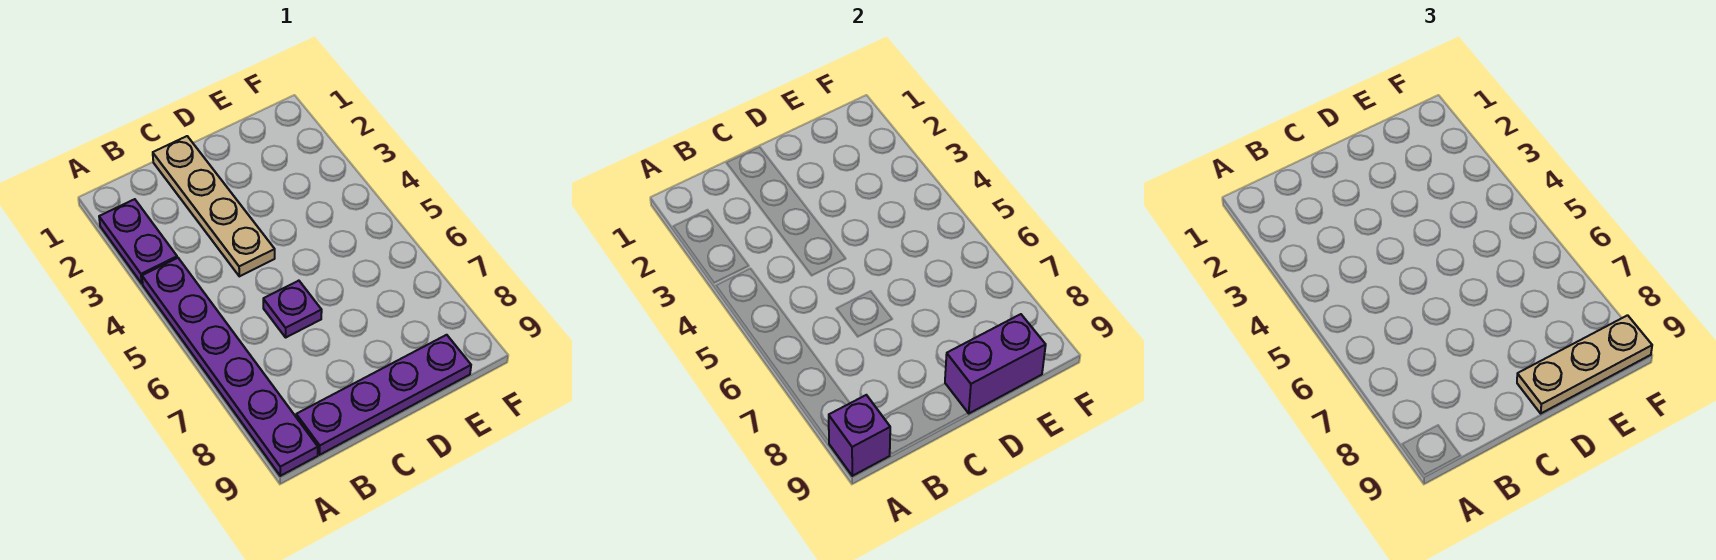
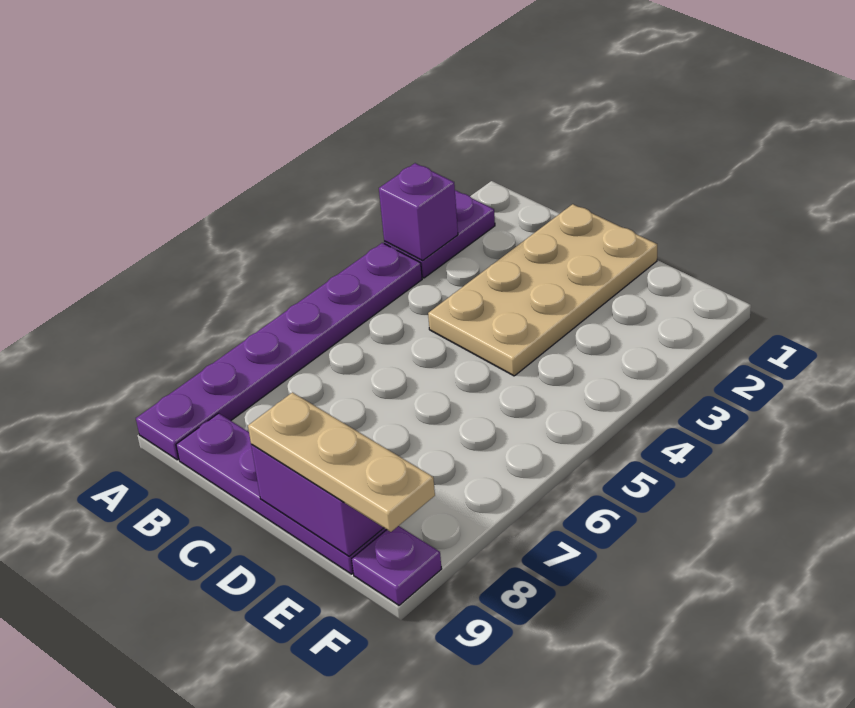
purple 1x1 brick [829,395,890,476] -> purple 1x1 brick moved to [379,163,458,261]
tan 1x4 plate [153,136,275,276] -> tan 2x4 plate [428,204,657,376]
purple 1x1 plate [263,281,322,337] -> purple 1x1 plate moved to [352,526,442,605]

